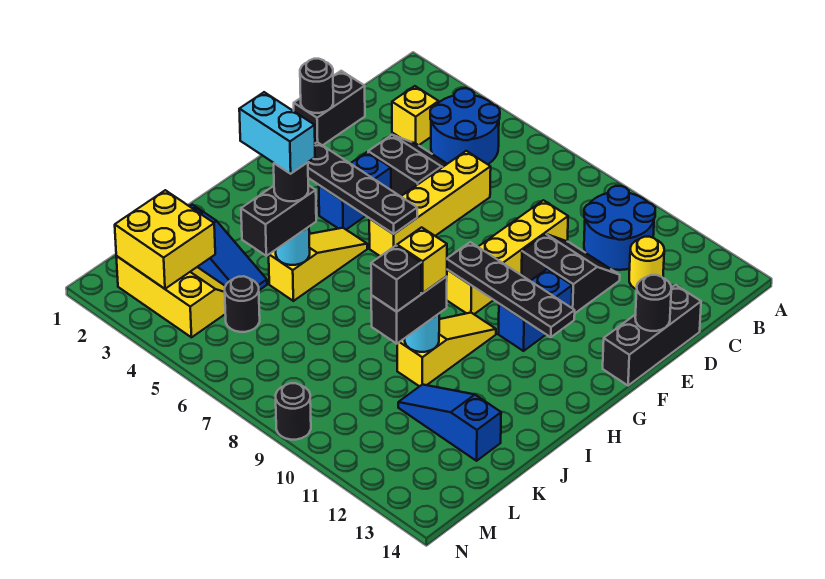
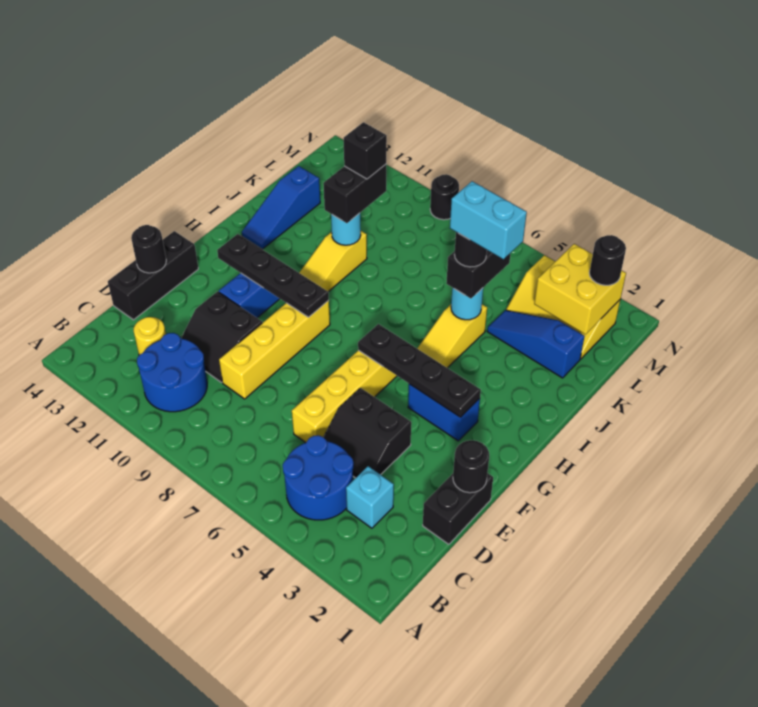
yellow 1x1 brick [392,86,439,145] -> cyan 1x1 brick [346,466,394,528]
blue 1x2 brick [319,152,391,229] -> blue 1x2 brick turned to [408,384,480,441]
yellow 1x1 brick [397,227,447,293] -> none
blue 1x3 slope [398,384,501,461] -> blue 1x3 slope turned to [242,166,320,249]
black 1x1 round brick [225,276,260,332] -> black 1x1 round brick moved to [589,235,626,285]

